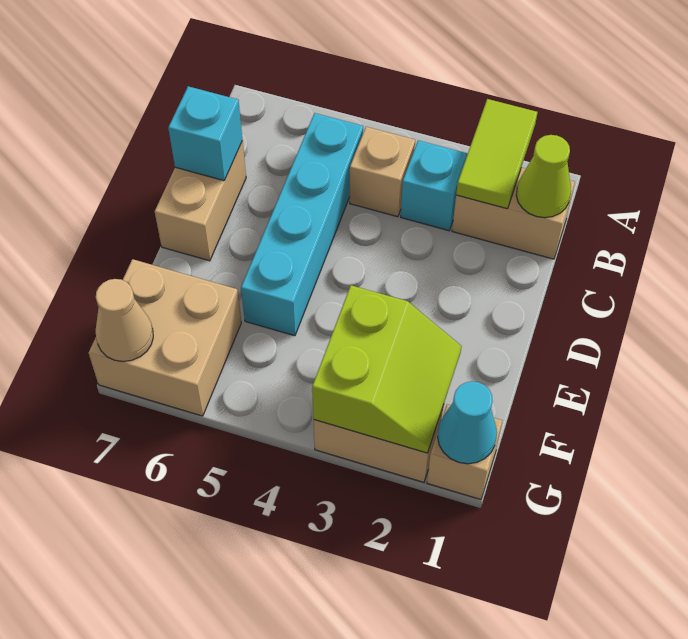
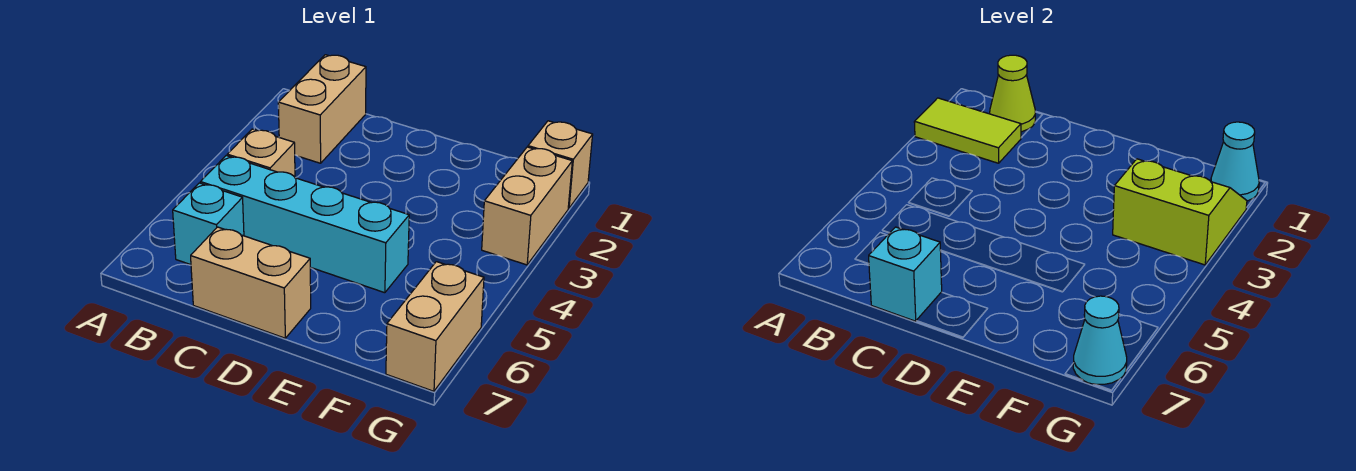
cyan 1x1 brick [401,140,468,231] -> cyan 1x1 brick moved to [173,183,244,265]
tan 2x2 brick [89,259,241,416] -> tan 1x2 brick [386,262,484,391]
tan 1x1 cone [96,279,153,362] -> cyan 1x1 cone [1073,296,1127,384]

